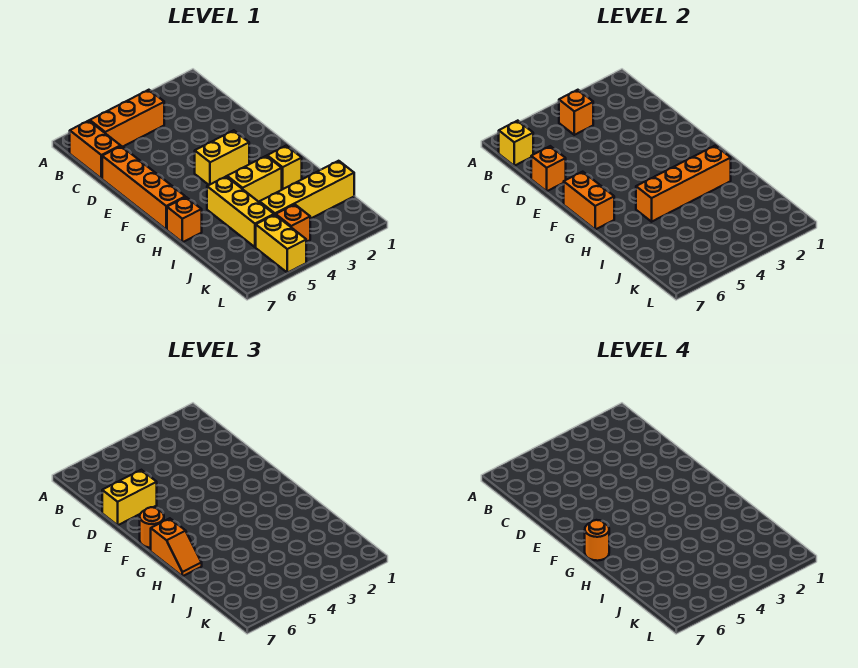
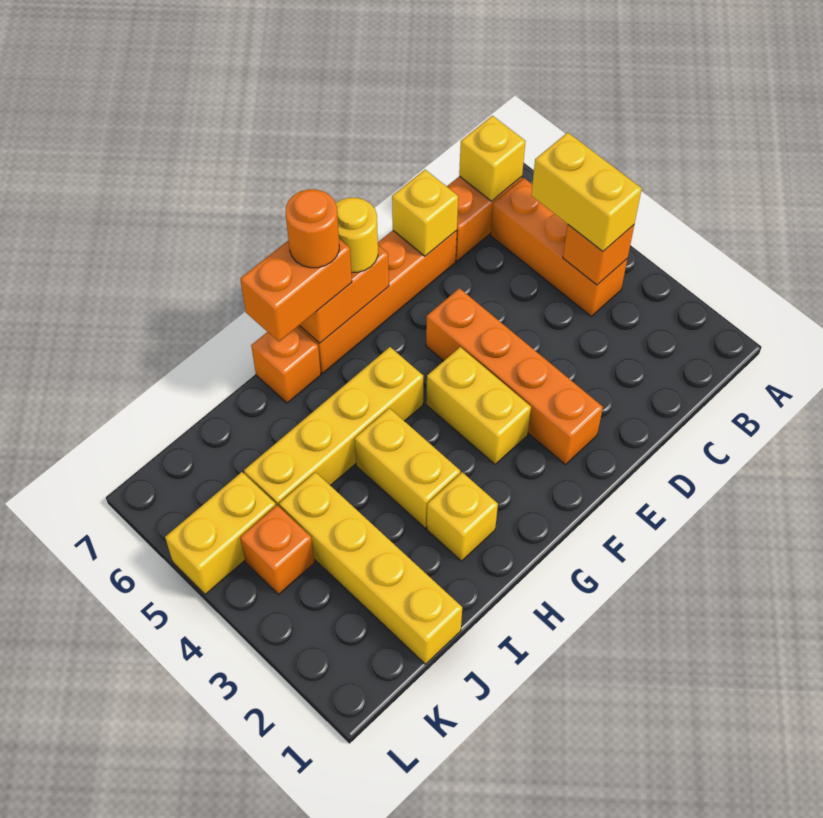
yellow 1x2 brick [102,470,157,525] -> yellow 1x2 brick moved to [531,132,642,251]
orange 1x1 brick [531,146,566,191] -> yellow 1x1 brick [392,170,458,256]
orange 1x1 round brick [140,507,164,548] -> yellow 1x1 round brick [336,198,378,272]
orange 1x2 slope [151,518,202,576] -> orange 1x2 brick [240,239,352,342]
orange 1x4 brick [636,146,731,222] -> orange 1x4 brick moved to [426,288,603,465]
yellow 1x3 brick [207,177,274,247] -> yellow 1x4 brick [244,347,423,507]

